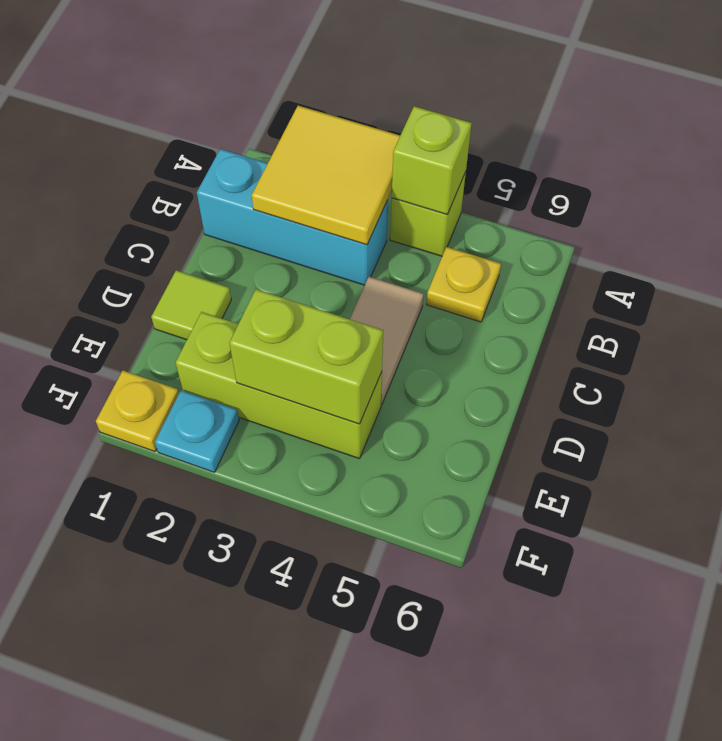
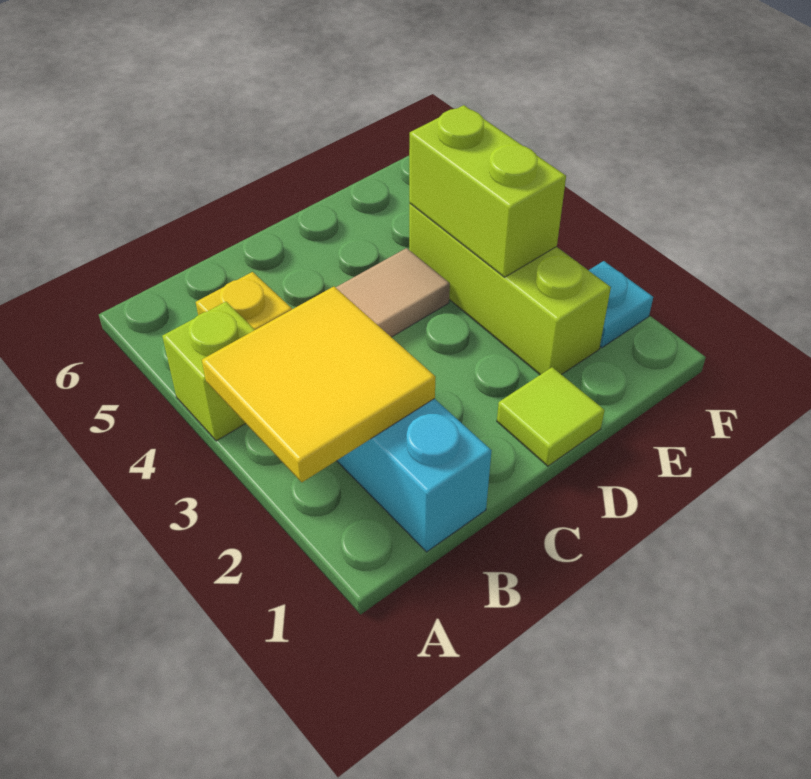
lime 1x1 brick [392,106,472,214] -> none
yellow 1x1 plate [96,371,179,451] -> none

